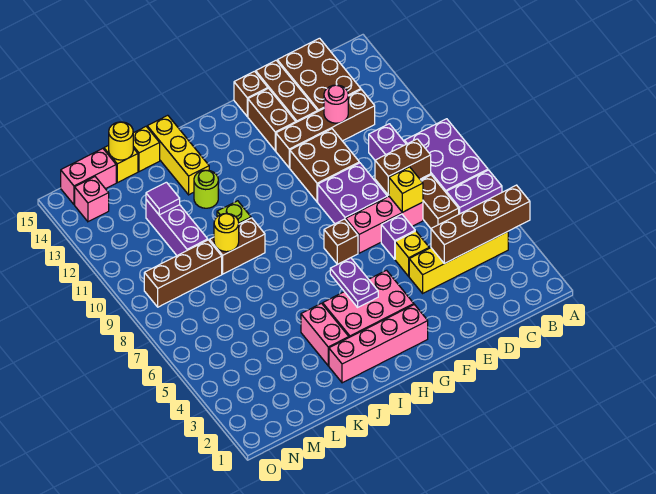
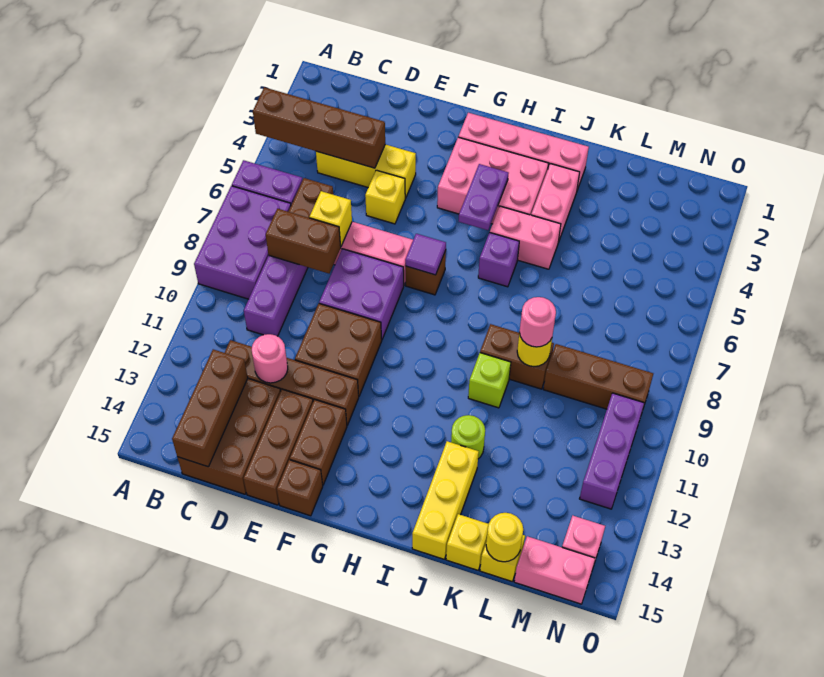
yellow 1x4 brick [409,232,508,293] -> yellow 1x3 brick [316,144,416,198]
none -> brown 1x3 brick [172,349,248,467]
purple 1x1 brick [381,214,415,259] -> purple 1x1 brick moved to [478,233,519,287]
none -> pink 1x2 brick [490,206,561,269]
none -> pink 1x1 round brick [520,297,556,347]
purple 1x3 brick [146,200,208,256] -> purple 1x3 brick moved to [580,393,644,509]
purple 1x1 tile [146,182,180,215] -> purple 1x1 tile moved to [405,234,446,275]

